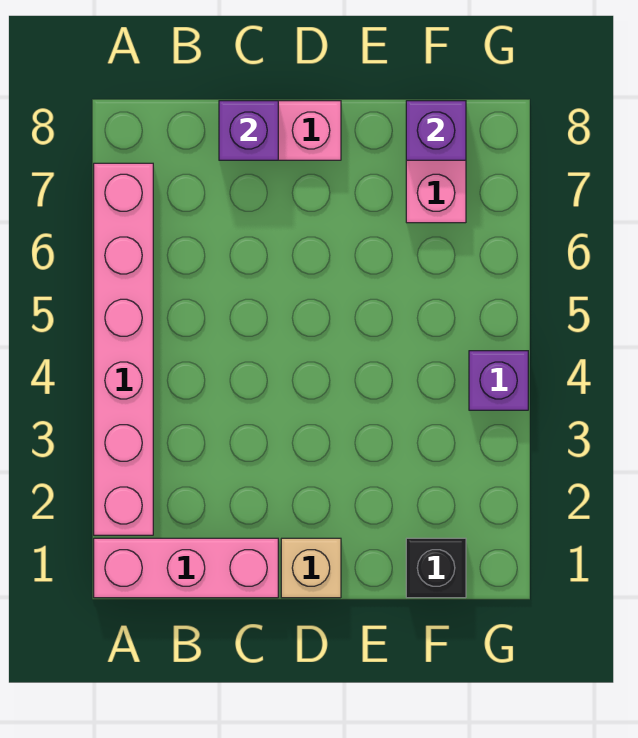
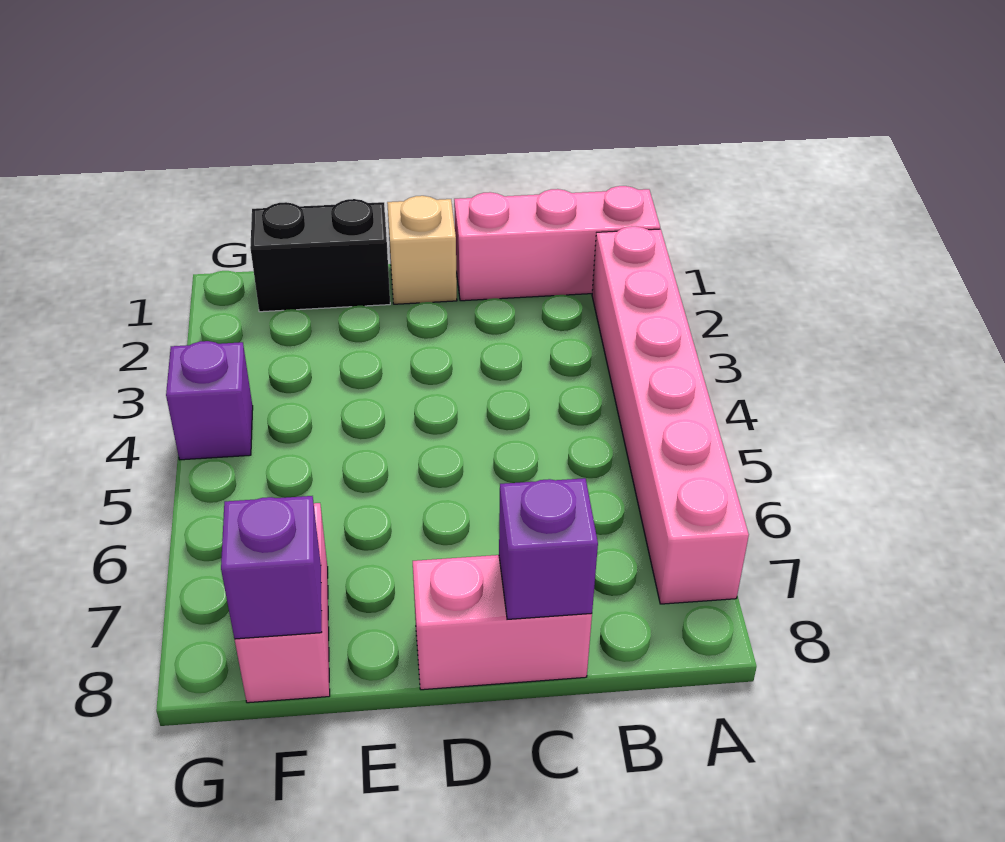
black 1x1 brick [406,538,466,598] -> black 1x2 brick [250,199,390,312]

